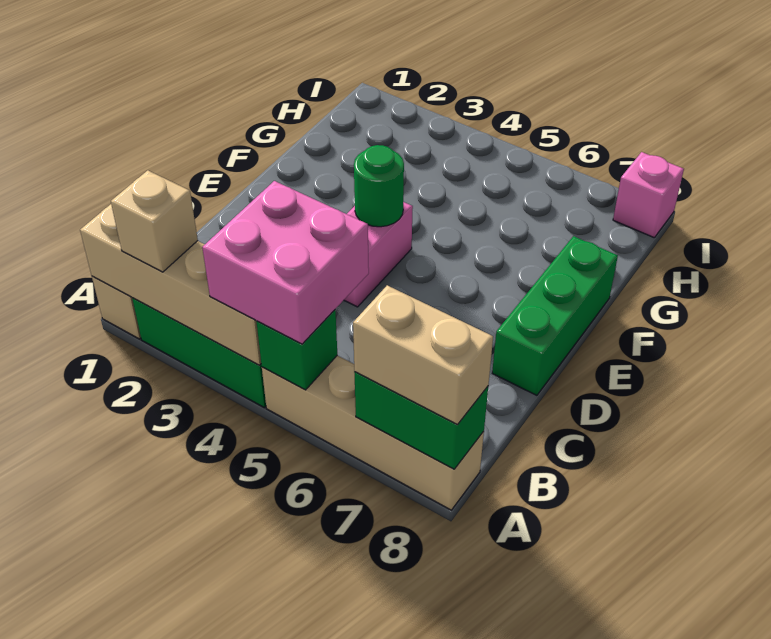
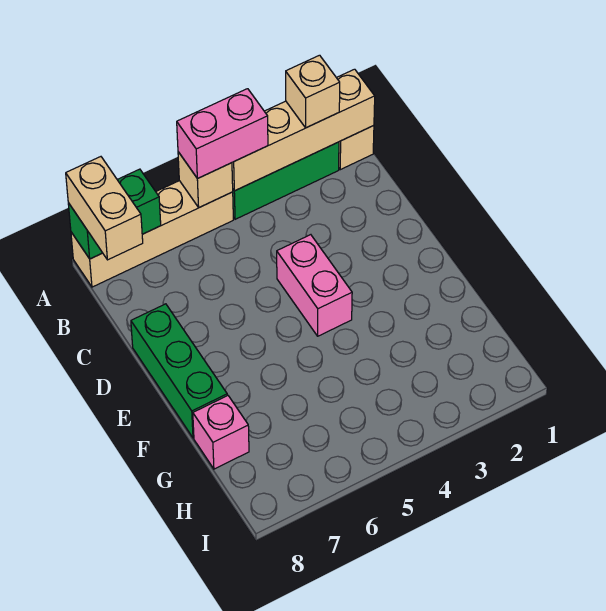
pink 2x2 brick [202,181,369,344] -> pink 1x2 brick [177,89,268,179]
green 1x1 brick [256,310,337,390] -> tan 1x1 brick [178,152,233,207]
tan 1x2 brick [353,285,493,425] -> tan 1x2 brick turned to [66,157,143,260]
green 1x1 round brick [354,145,404,227] -> none
pink 1x1 brick [613,152,684,238] -> pink 1x1 brick moved to [193,395,249,469]

